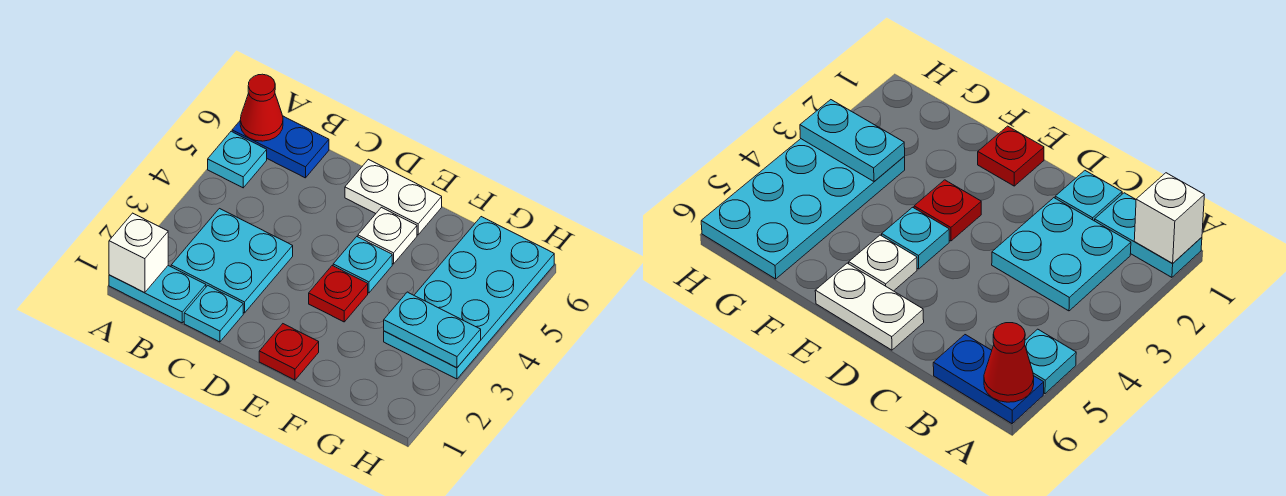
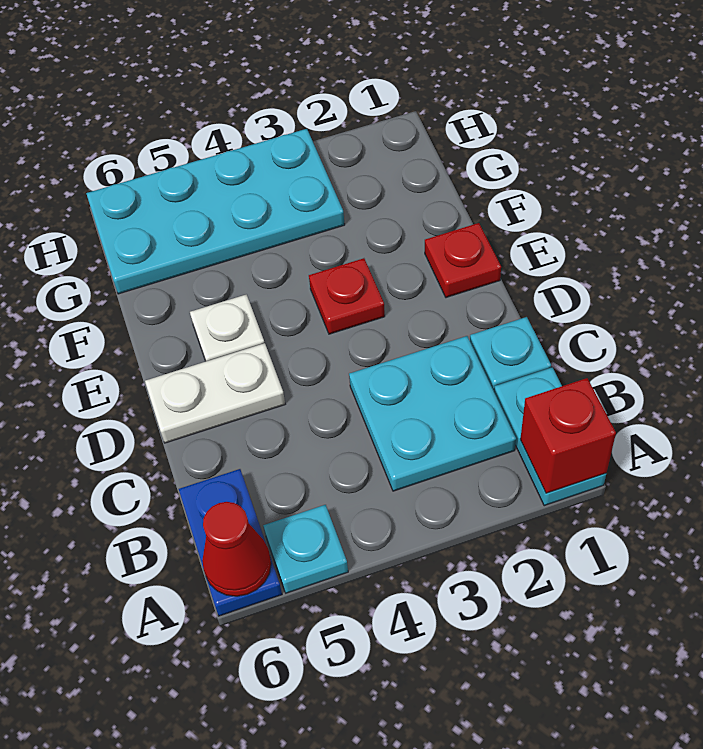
white 1x1 brick [109,213,168,293] -> red 1x1 brick [520,378,616,493]
white 1x2 plate [345,159,442,235] -> white 1x2 plate turned to [145,343,285,443]
cyan 1x1 plate [333,237,392,293] -> none
cyan 1x2 plate [384,292,481,368] -> none

